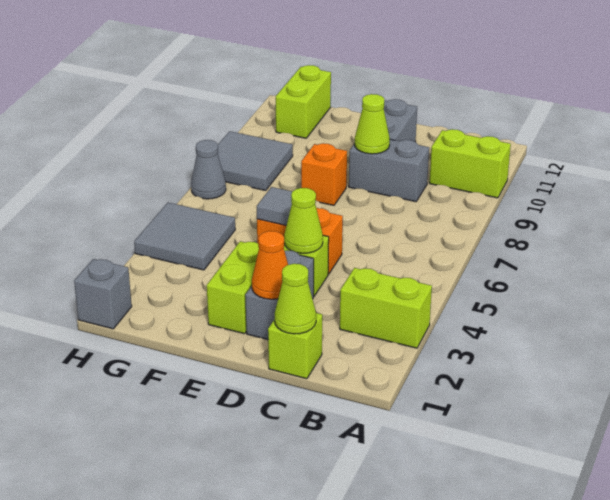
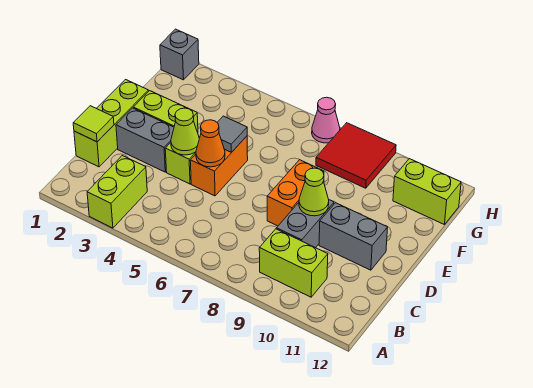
lime 1x2 brick [429,129,511,198] -> lime 1x2 brick turned to [259,229,328,297]
lime 1x1 brick [268,313,322,379] -> lime 1x3 brick [74,80,149,167]
lime 1x1 cone [275,264,316,334] -> lime 1x1 tile [73,106,114,142]
orange 1x1 cone [252,231,288,299] -> orange 1x1 cone moved to [196,120,225,167]
orange 1x1 brick [301,143,347,205] -> orange 1x2 brick [267,160,324,226]
grey 2x2 tile [134,203,235,270] -> none
grey 2x2 tile [218,131,293,191] -> red 2x2 tile [316,123,396,188]
grey 1x1 cone [191,140,226,199] -> pink 1x1 cone [312,97,340,143]

